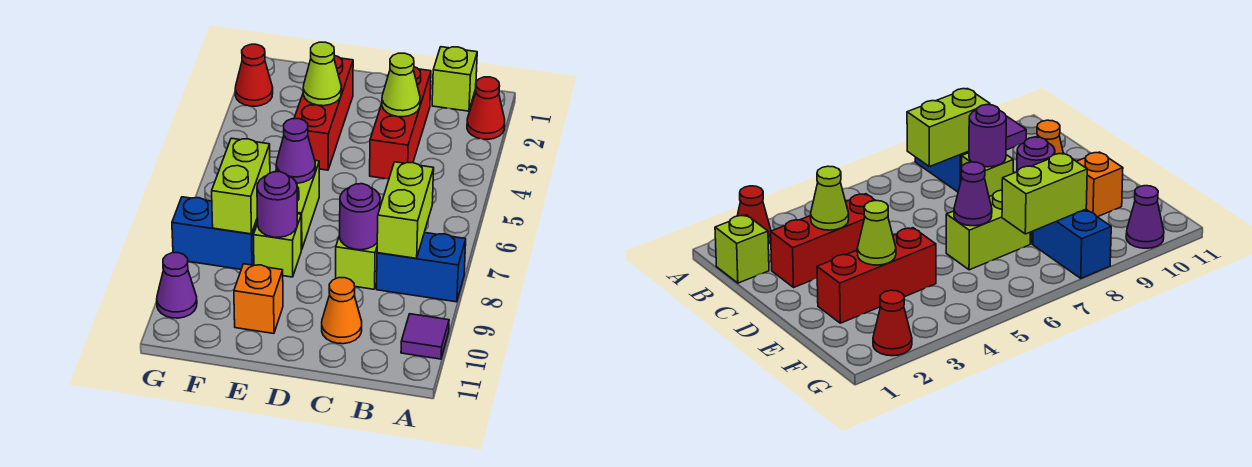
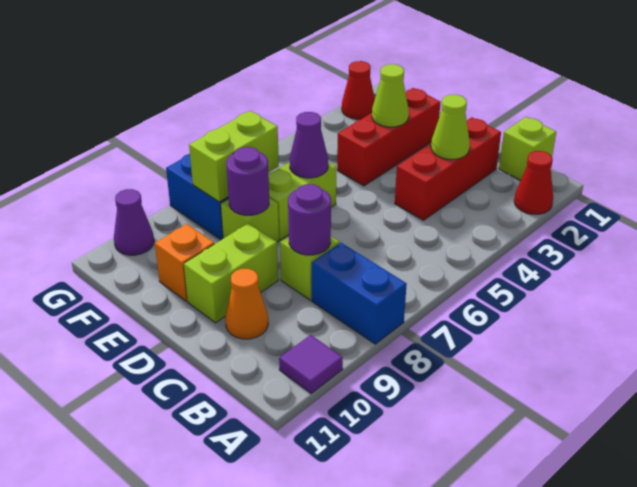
lime 1x2 brick [377,162,434,258] -> lime 1x2 brick moved to [184,223,278,323]

